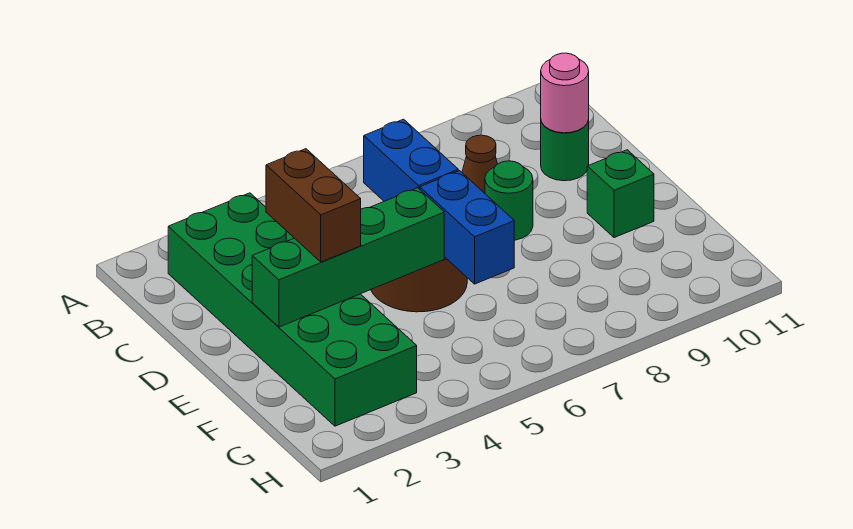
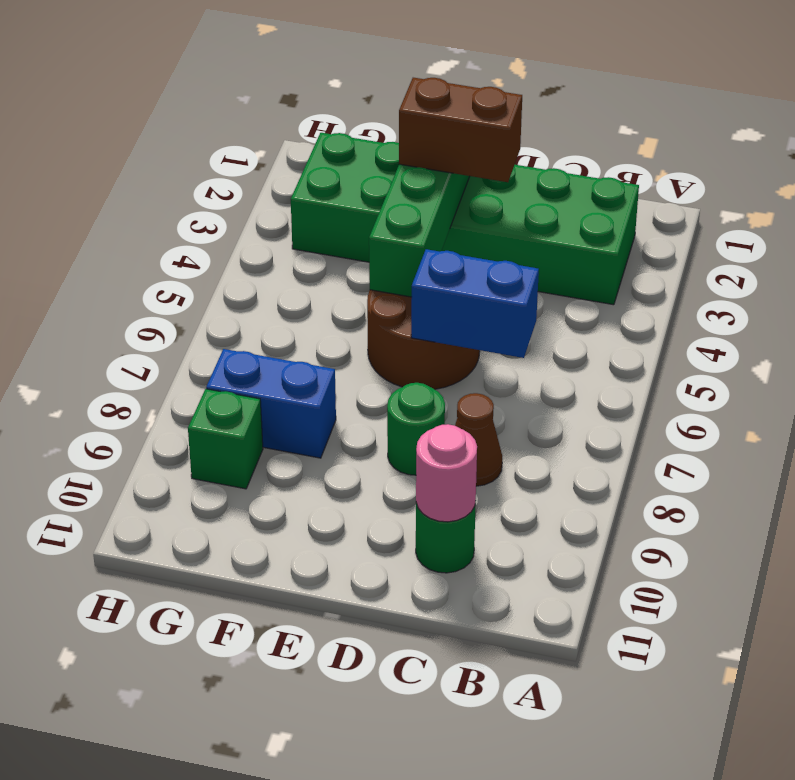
blue 1x2 brick [420,171,514,284] -> blue 1x2 brick moved to [206,349,336,458]
green 1x1 brick [587,150,654,238] -> green 1x1 brick moved to [188,389,263,489]

